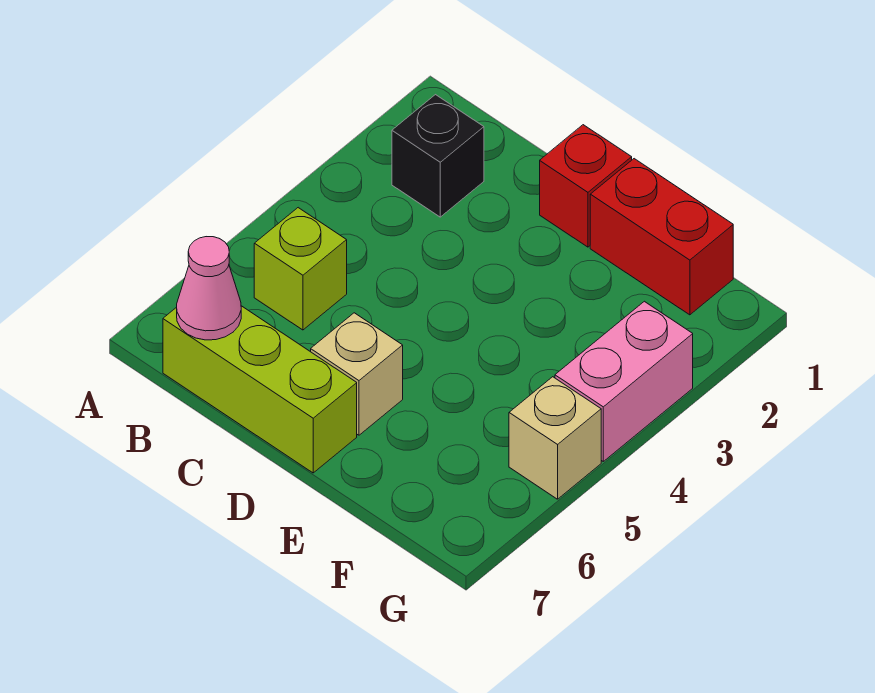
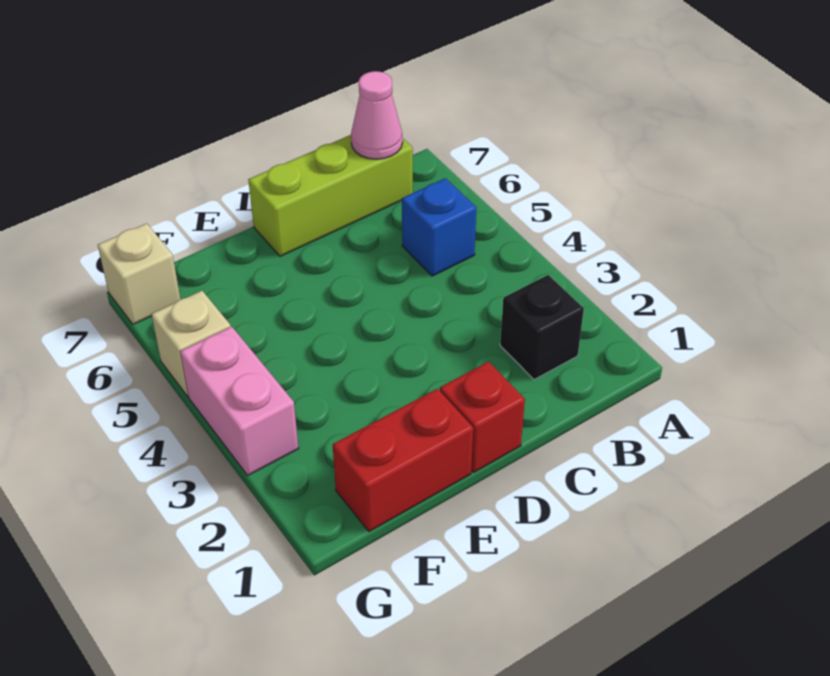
lime 1x1 brick [254,208,347,330] -> blue 1x1 brick [402,178,477,276]
tan 1x1 brick [311,313,403,435] -> tan 1x1 brick moved to [98,223,180,324]

